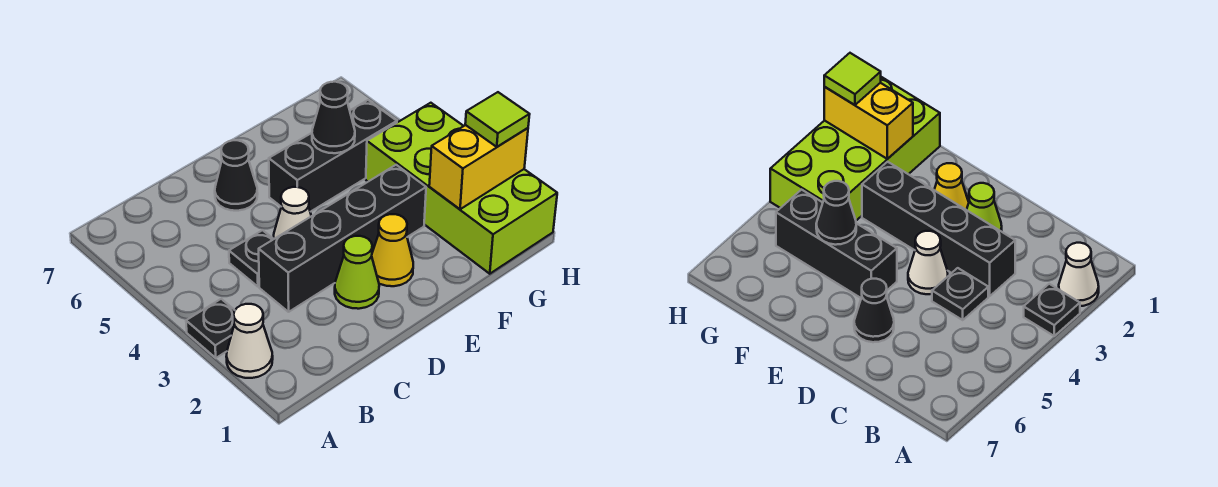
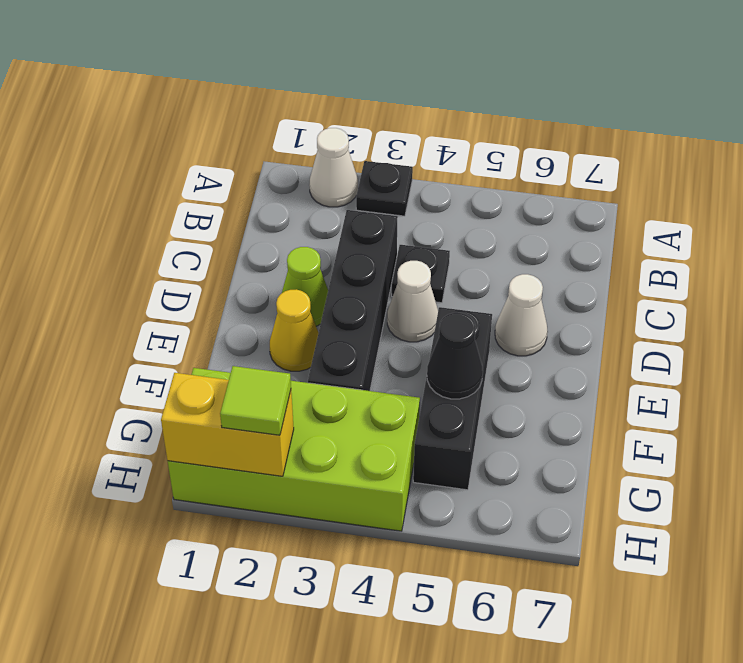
black 1x1 cone [215,140,258,211] -> white 1x1 cone [495,274,548,356]
yellow 1x2 brick [429,125,528,209] -> yellow 1x2 brick turned to [161,373,294,476]

